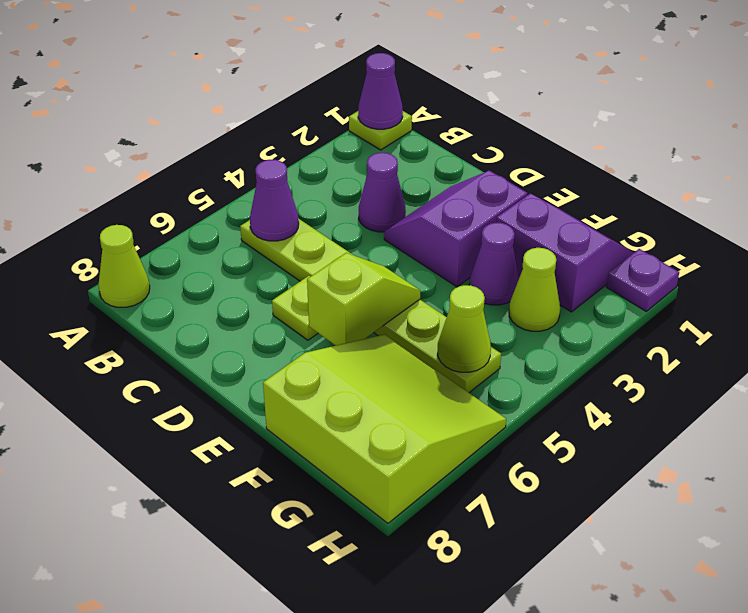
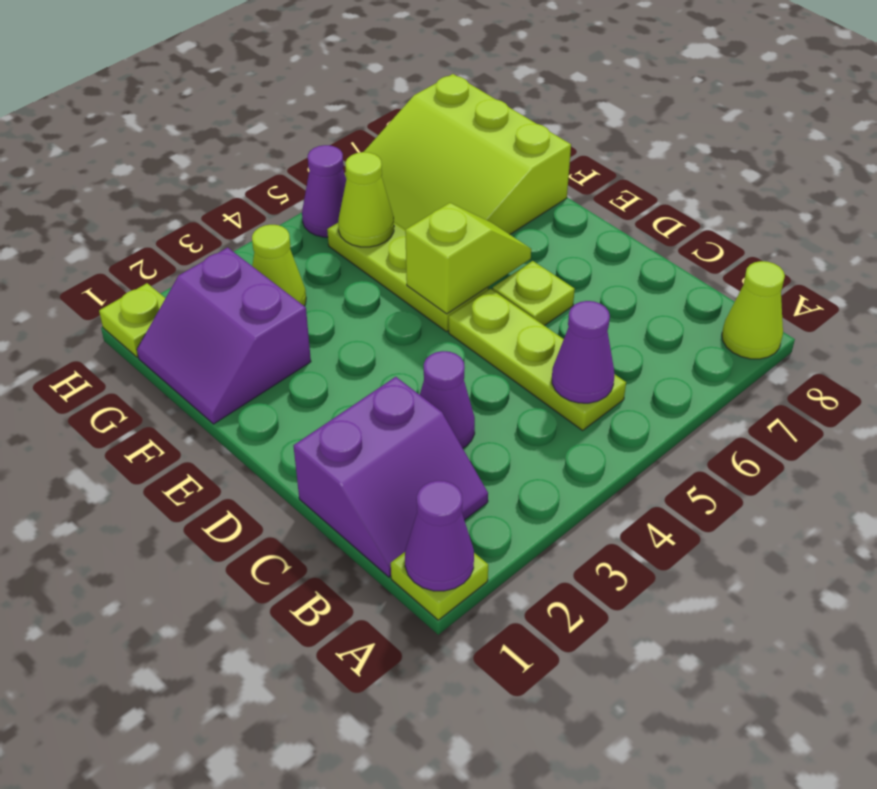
purple 2x2 slope [384,171,527,287] -> purple 2x2 slope moved to [294,377,488,577]
lime 1x2 slope [307,253,420,345] -> lime 1x2 slope turned to [405,203,531,314]
purple 1x1 cone [469,223,519,305] -> purple 1x1 cone moved to [302,145,346,237]
purple 1x1 plate [607,249,679,311] -> lime 1x1 plate [99,283,165,357]

